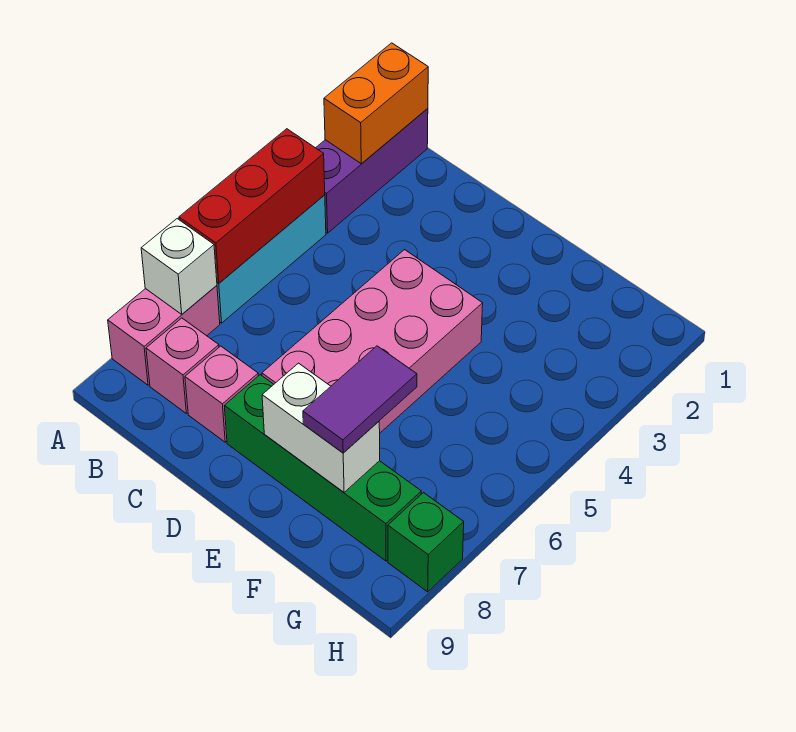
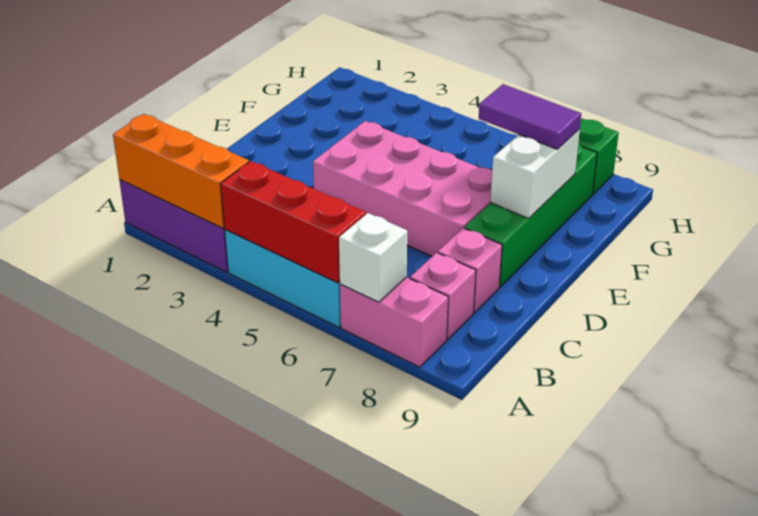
orange 1x2 brick [324,43,428,164] -> orange 1x3 brick [113,114,249,228]

